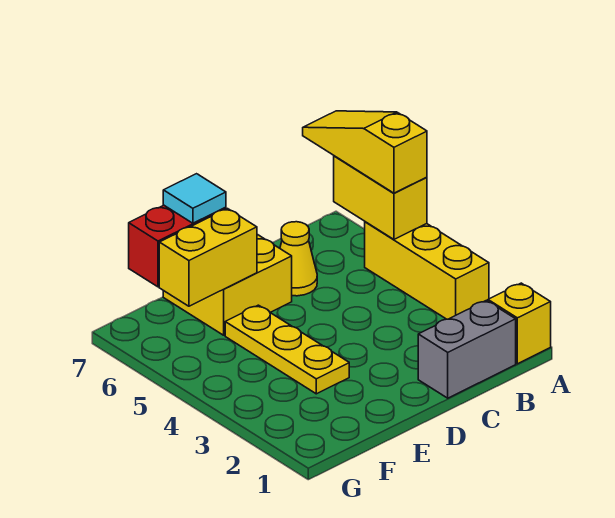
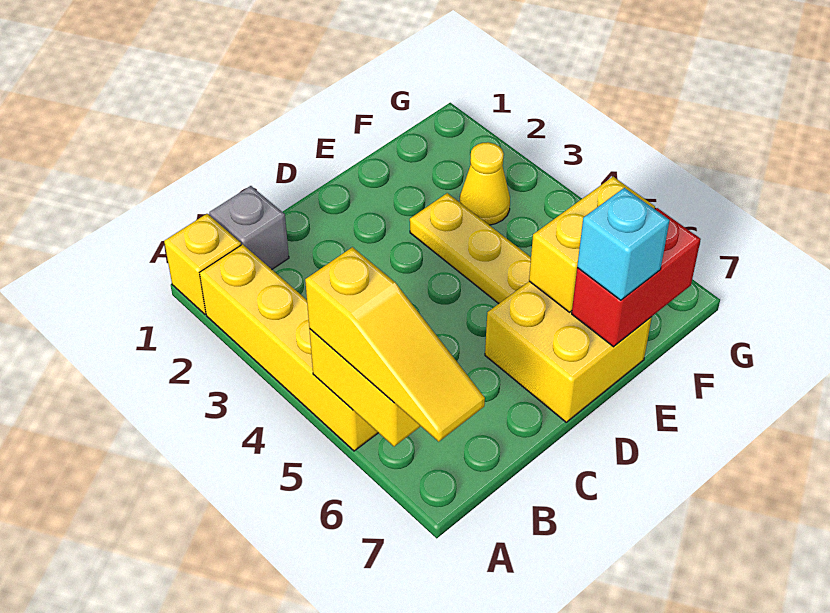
yellow 1x3 brick [365,222,489,319] -> yellow 1x4 brick [200,244,378,451]
grey 1x2 brick [418,300,516,398] -> grey 1x1 brick [209,186,289,269]
yellow 1x1 cone [280,222,317,296] -> yellow 1x1 cone moved to [460,142,510,225]
cyan 1x1 tile [163,174,226,223] -> cyan 1x1 brick [577,188,670,300]

